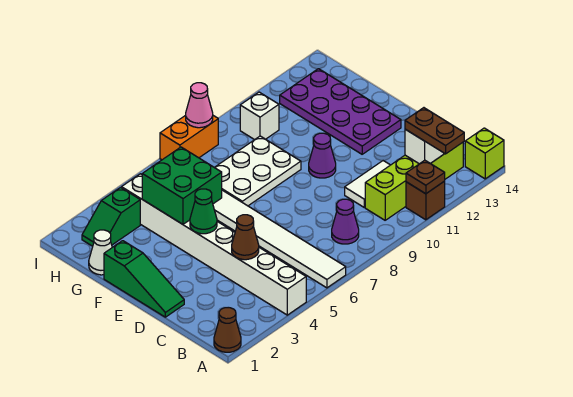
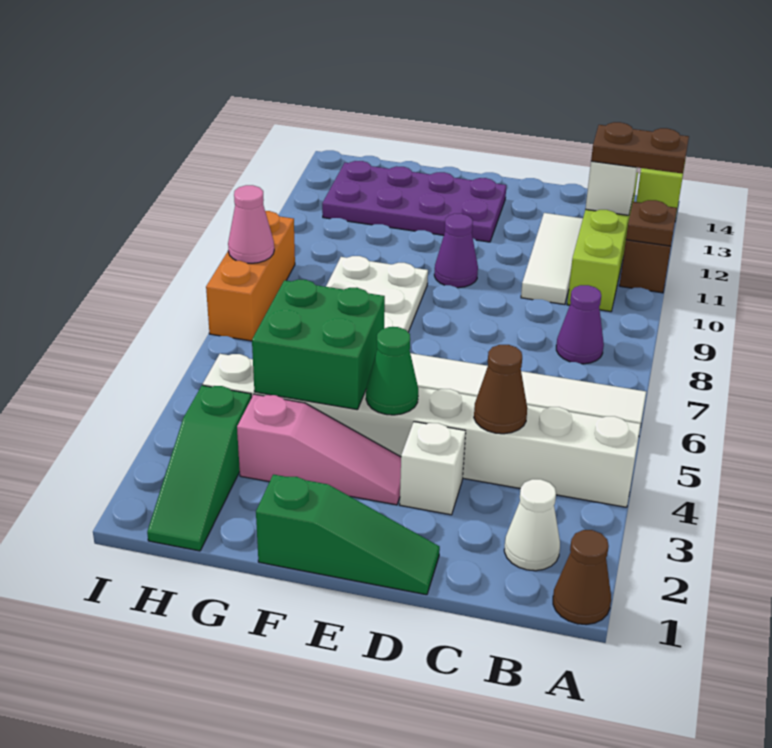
white 1x2 tile [345,161,390,207] -> white 1x3 tile [521,213,583,305]
none -> pink 1x3 slope [237,394,401,505]
white 1x1 cone [89,230,112,275] -> white 1x1 cone moved to [504,479,560,571]
green 1x2 slope [82,188,140,246] -> green 1x3 slope [147,385,251,551]
white 1x1 brick [240,92,279,140] -> white 1x1 brick moved to [400,422,466,515]
orange 1x2 brick [160,115,218,160] -> orange 1x3 brick [206,211,295,341]

